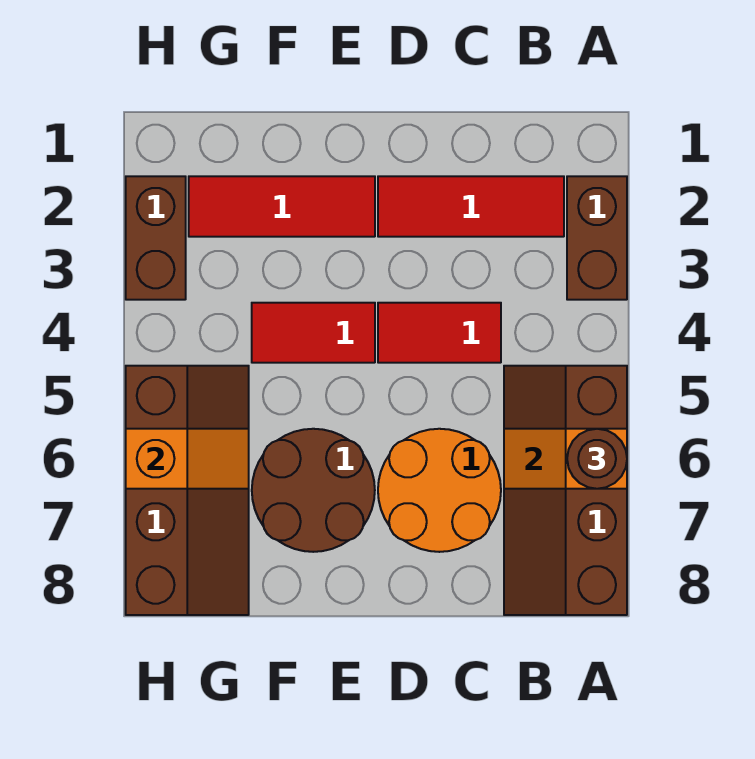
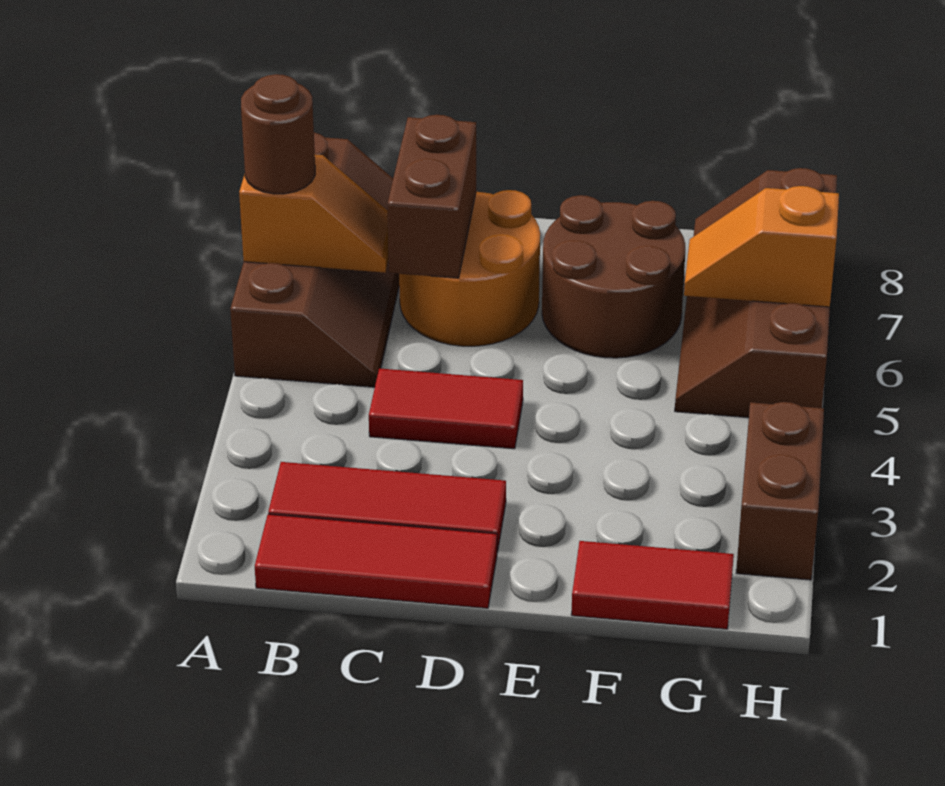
brown 1x2 brick [567,176,627,300] -> brown 1x2 brick moved to [387,115,476,278]
red 1x3 tile [189,176,375,237] -> red 1x3 tile moved to [255,514,497,608]
red 1x2 tile [252,303,375,363] -> red 1x2 tile moved to [571,541,734,629]

